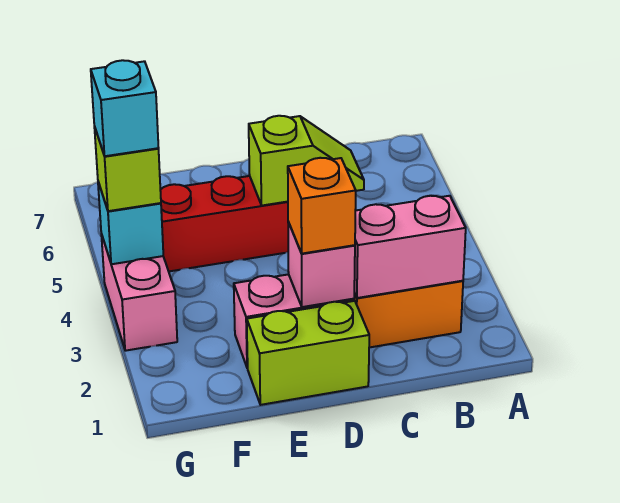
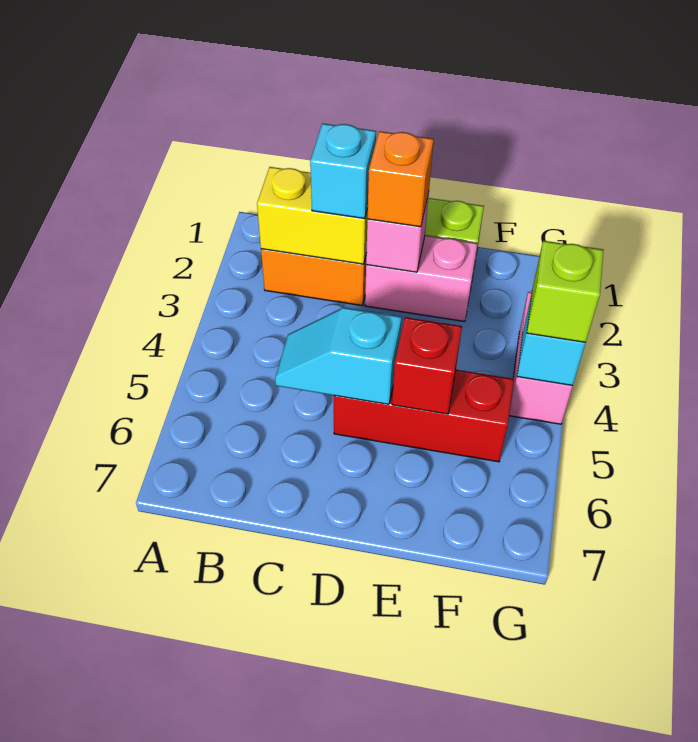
pink 1x2 brick [354,196,466,298] -> yellow 1x2 brick [257,167,368,264]
lime 1x2 slope [249,116,364,205] -> cyan 1x2 slope [275,308,402,404]
none -> red 1x1 brick [392,317,462,414]
cyan 1x1 brick [91,60,159,156] -> cyan 1x1 brick moved to [310,123,376,219]

